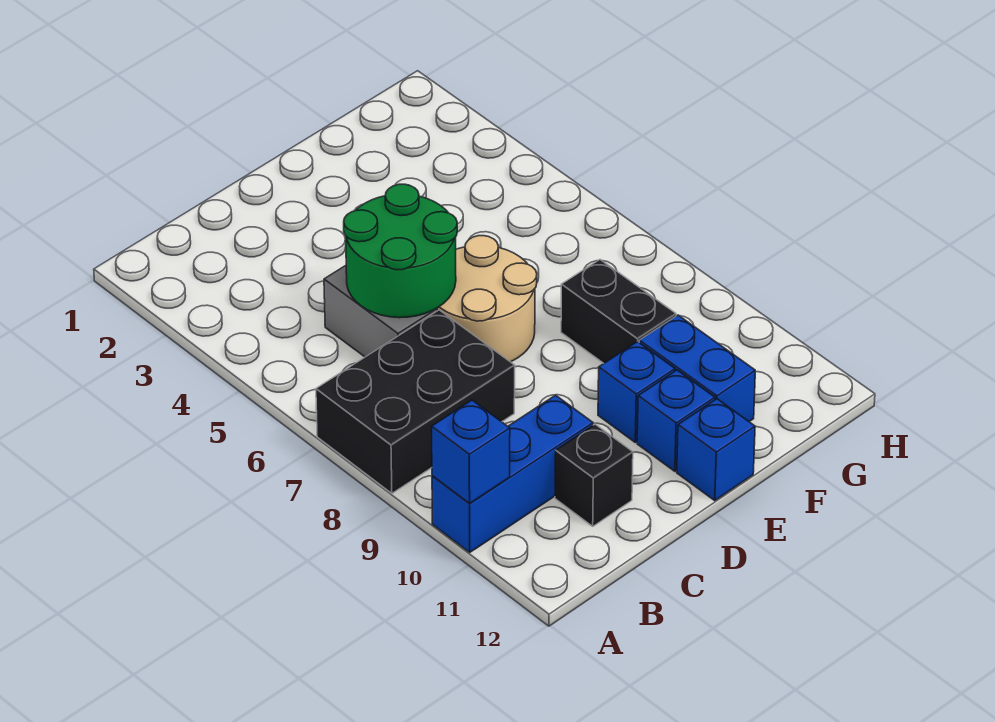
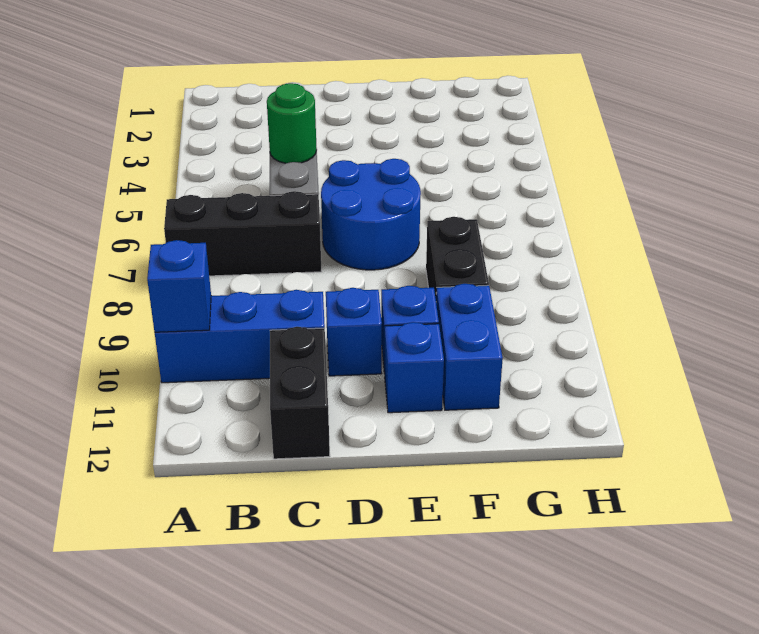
black 2x3 brick [316,310,515,493] -> black 1x3 brick [164,191,322,276]
green 2x2 round brick [344,184,457,318] -> green 1x1 round brick [267,83,317,163]
black 1x1 brick [555,424,633,526] -> black 1x2 brick [270,327,330,459]
tan 2x2 round brick [437,236,537,362] -> blue 2x2 round brick [321,159,421,270]
blue 1x1 brick [677,399,755,500] -> blue 1x1 brick moved to [326,288,382,376]

